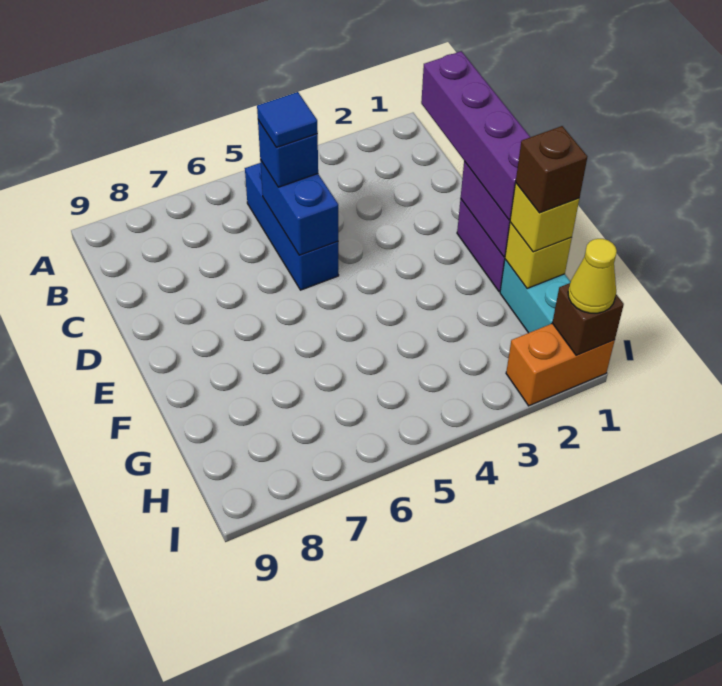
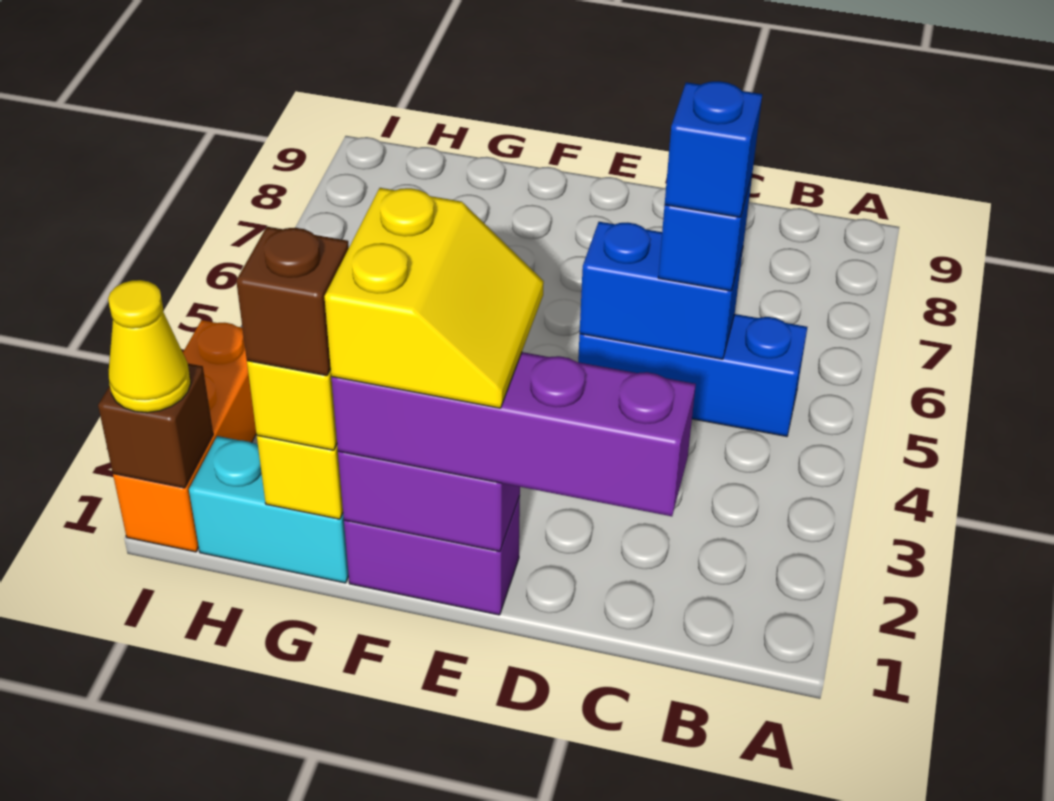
blue 1x1 tile [257,92,318,147] -> blue 1x1 brick [665,81,762,217]
none -> yellow 2x2 slope [324,188,544,408]
orange 1x2 brick [506,323,615,406] -> orange 1x3 brick [113,320,256,552]

